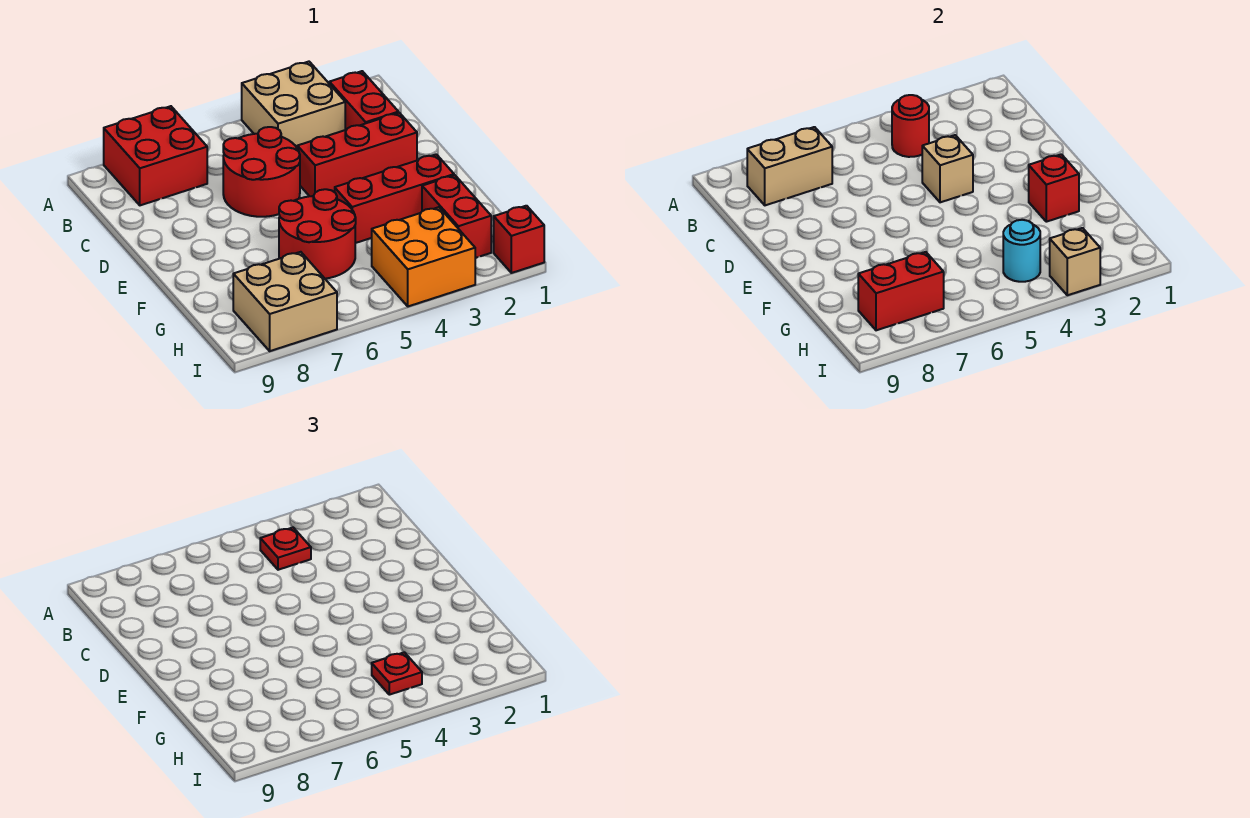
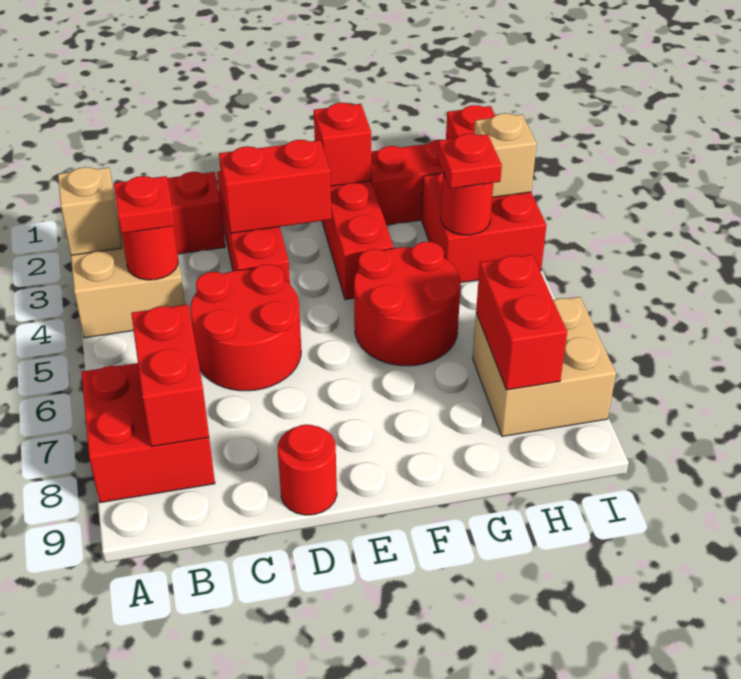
tan 1x2 brick [747,127,832,205] -> red 1x2 brick [131,304,209,447]
none -> red 1x2 brick [219,140,331,233]
tan 1x1 brick [922,135,973,202] -> tan 1x1 brick moved to [58,167,122,255]
none -> red 1x1 round brick [278,424,337,515]
orange 2x2 brick [372,207,475,306] -> red 2x2 brick [422,172,547,283]
cyan 1x1 round brick [1003,220,1040,282] -> red 1x1 round brick [441,172,493,235]

